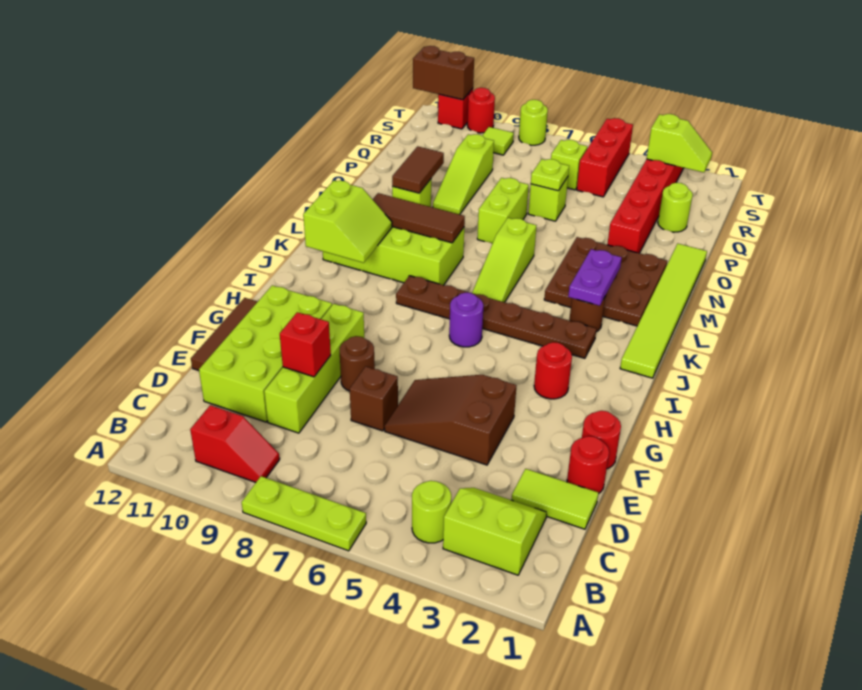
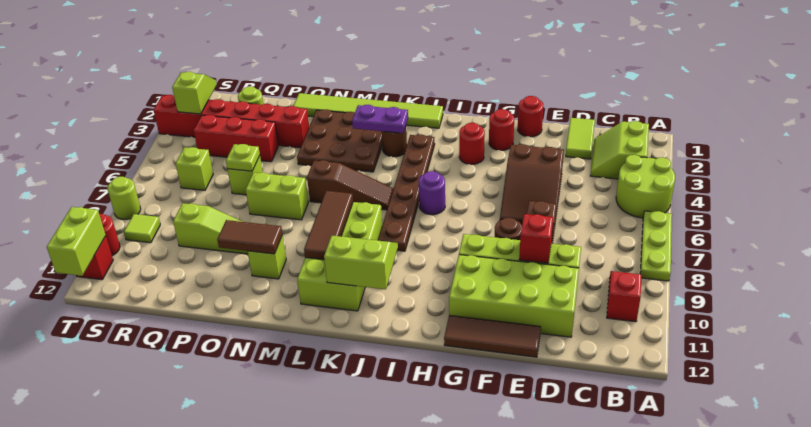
lime 1x1 round brick [412,481,451,543] -> lime 2x2 round brick [616,155,675,218]
red 1x1 round brick [567,436,609,494] -> red 1x1 round brick moved to [489,109,514,150]
lime 1x3 slope [472,218,537,302] -> brown 1x3 slope [307,160,394,210]
red 1x3 brick [577,118,633,197] -> red 1x3 brick moved to [194,115,278,162]
brown 1x2 brick [413,46,474,100] -> lime 1x2 brick [47,207,106,276]

